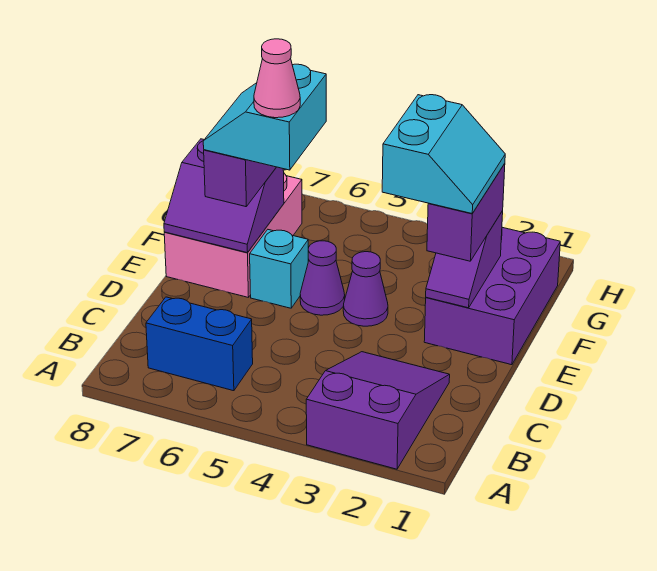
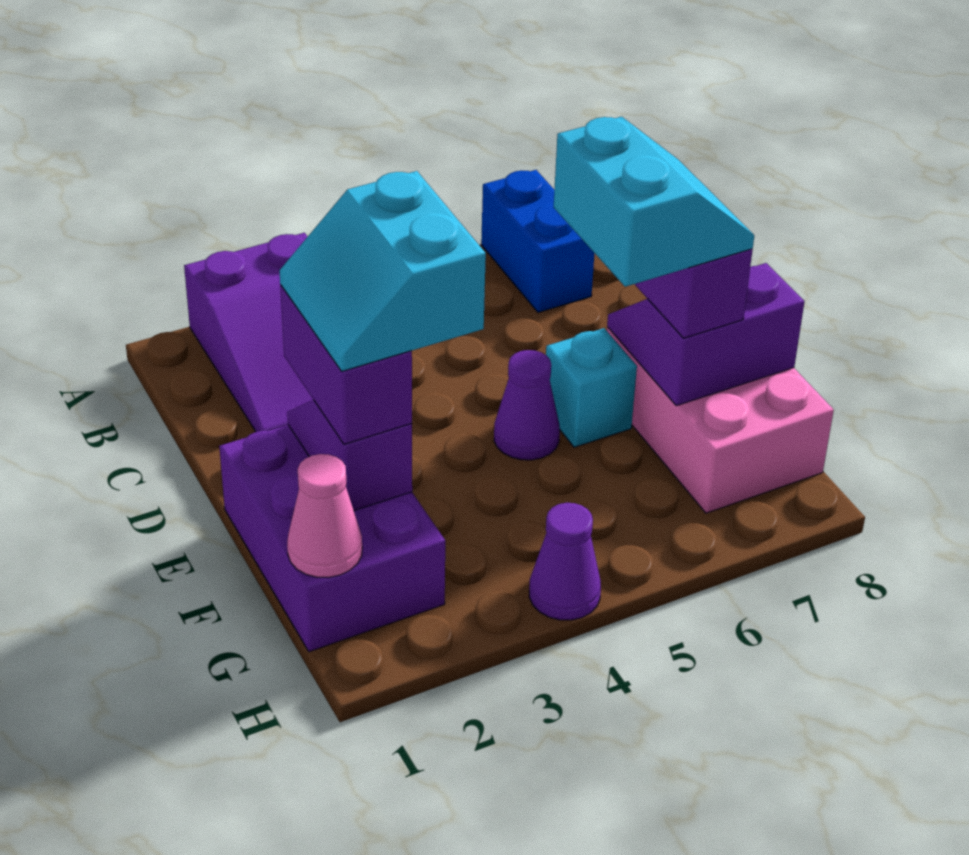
blue 1x2 brick [146,297,253,391] -> blue 1x2 brick turned to [481,170,594,312]
purple 1x1 cone [343,252,388,326] -> purple 1x1 cone moved to [529,503,601,620]
pink 1x1 cone [254,39,300,118] -> pink 1x1 cone moved to [287,454,362,578]

